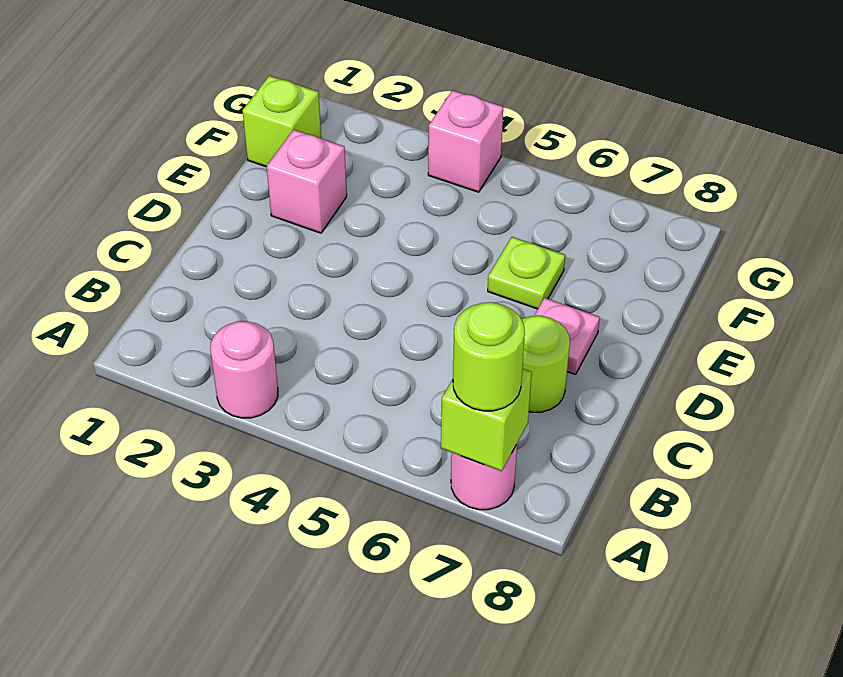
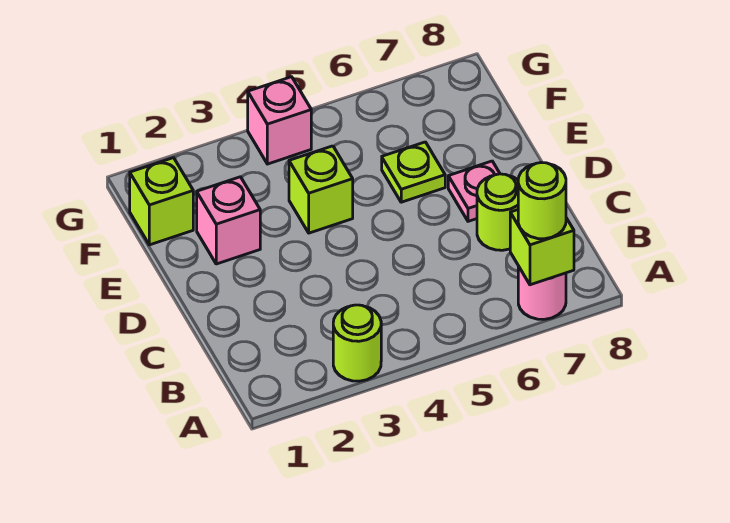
pink 1x1 round brick [210,321,278,418] -> lime 1x1 round brick [333,305,381,381]
none -> lime 1x1 brick [289,146,353,233]

